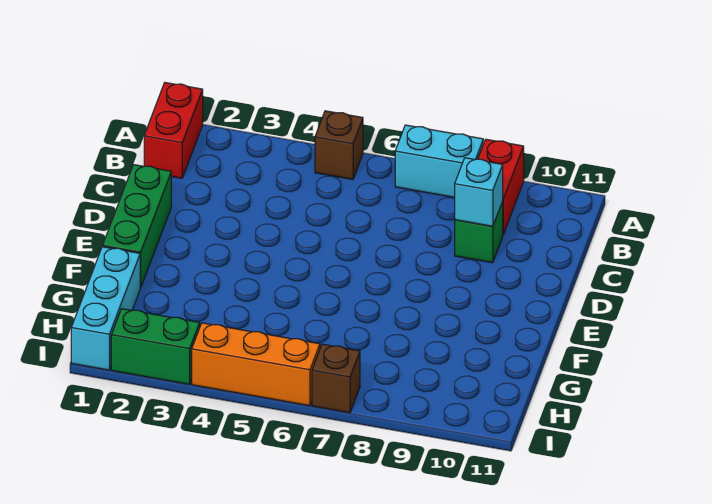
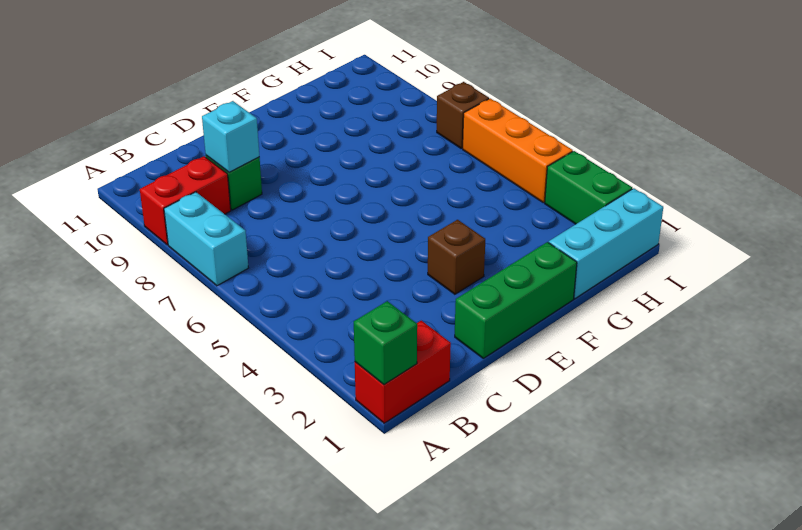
none -> green 1x1 brick [354,301,417,385]
brown 1x1 brick [315,111,363,179] -> brown 1x1 brick moved to [428,220,485,294]

